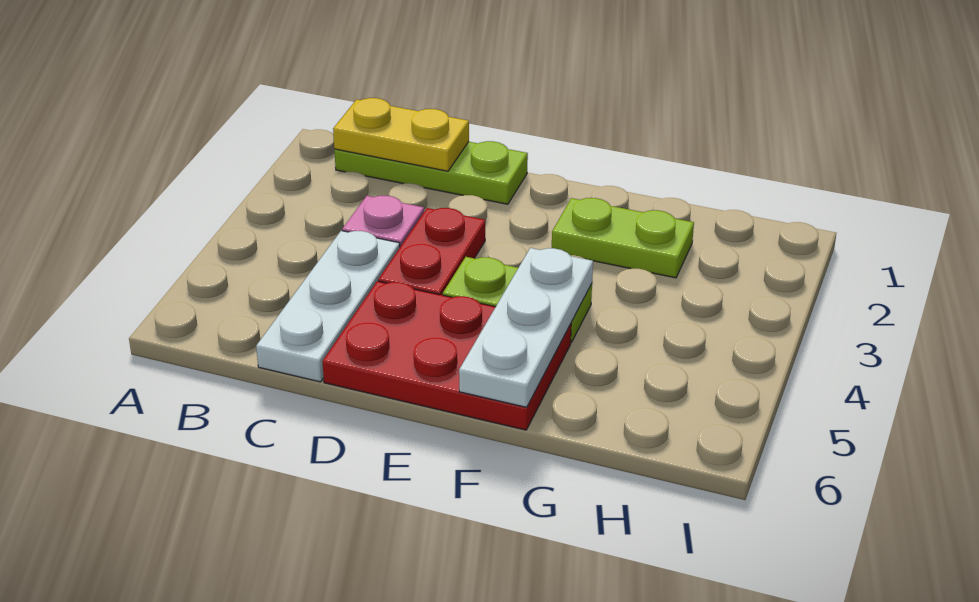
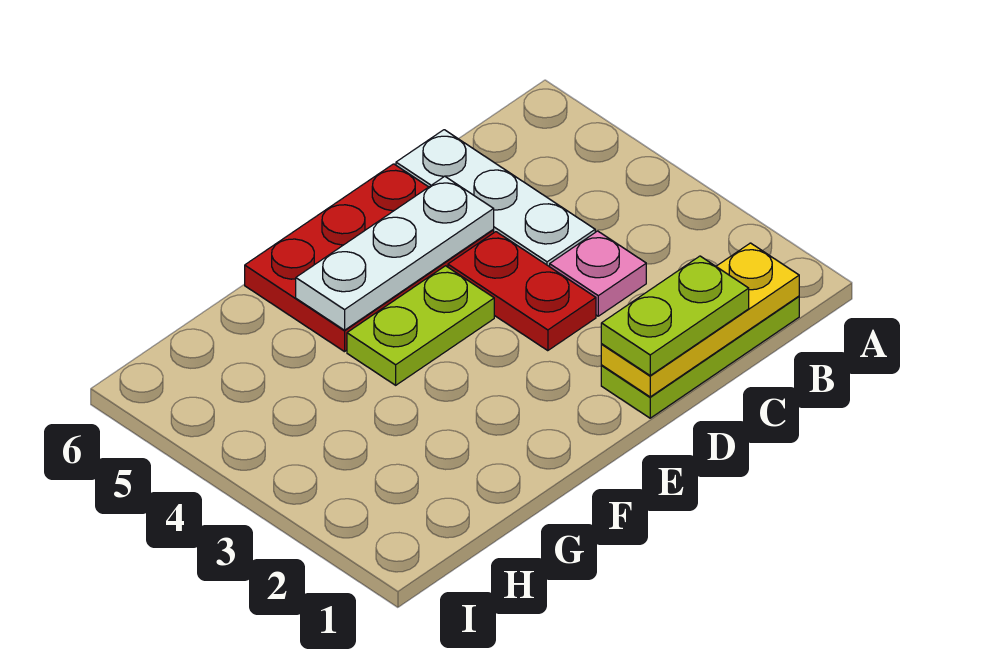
yellow 1x2 plate [333,98,469,171] -> yellow 1x3 plate [601,243,799,397]
lime 1x2 plate [552,198,694,278] -> lime 1x2 plate moved to [601,256,749,375]
white 1x3 plate [459,248,593,407] -> white 1x3 plate turned to [296,176,494,330]

